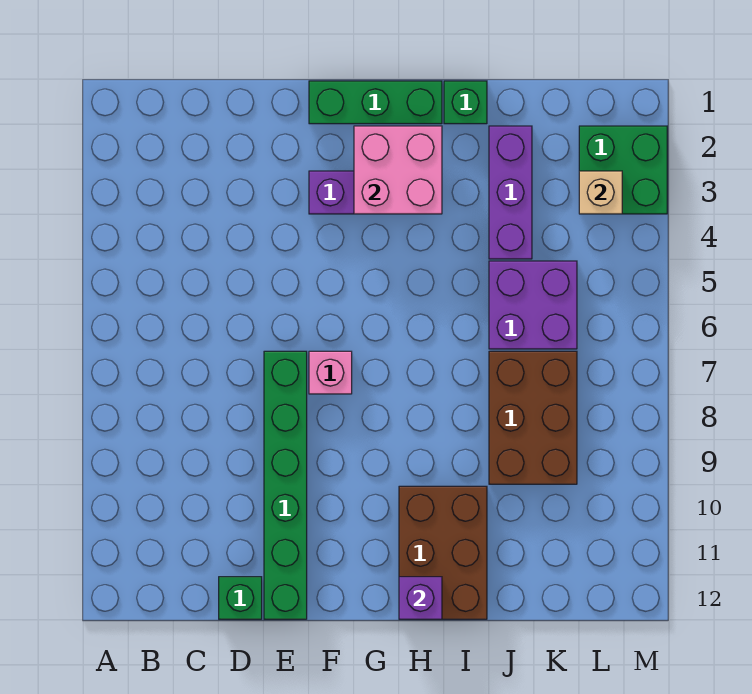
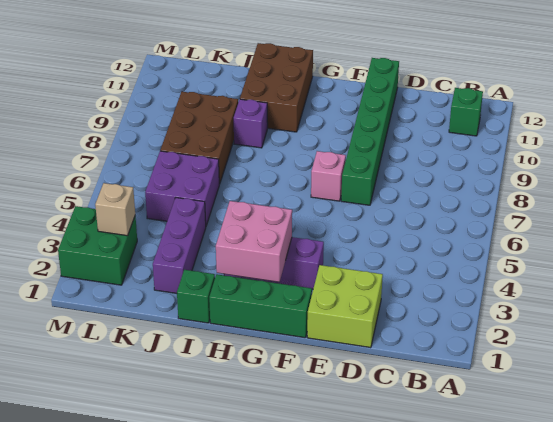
none -> lime 2x2 brick [307,265,383,348]
green 1x1 brick [219,577,262,619] -> green 1x1 brick moved to [449,88,483,136]
purple 1x1 brick [399,577,442,619] -> purple 1x1 brick moved to [234,99,268,148]

